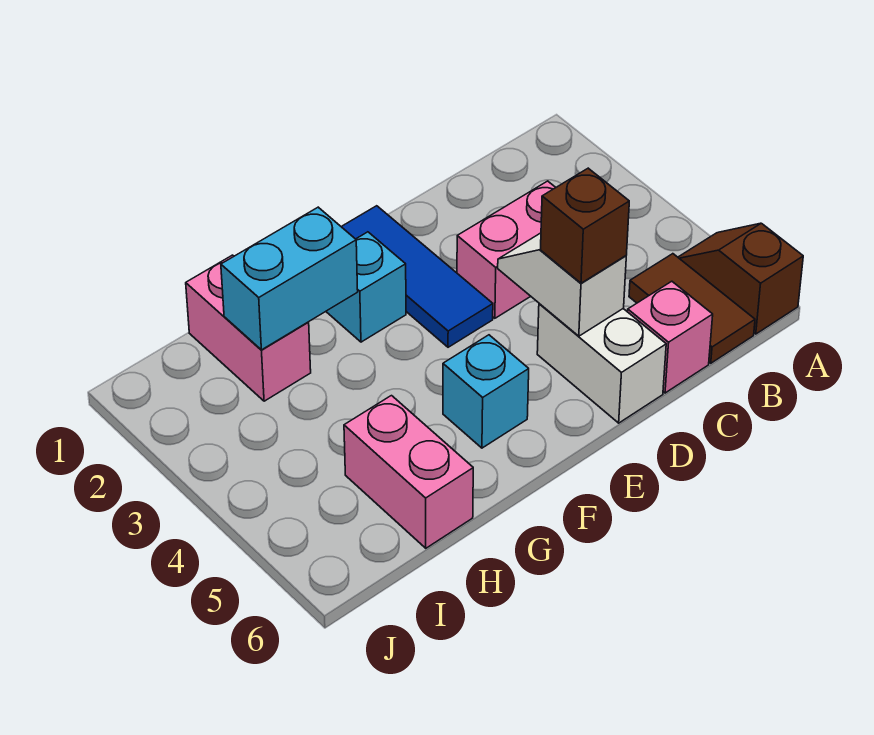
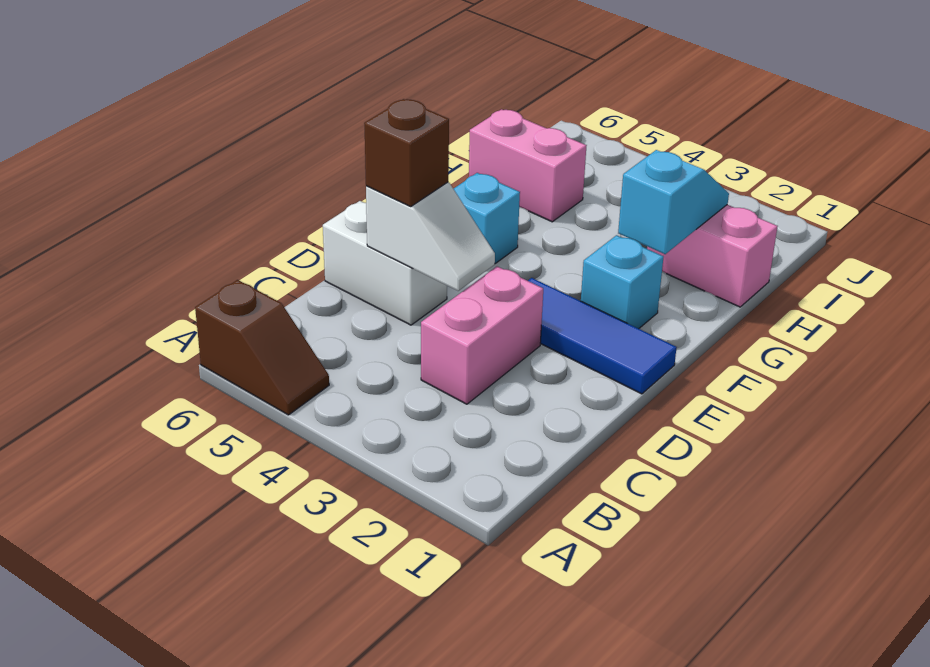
brown 1x2 tile [629,254,755,363] -> none
pink 1x1 brick [628,281,713,393] -> none
cyan 1x2 brick [221,207,358,350] -> cyan 1x2 slope [618,150,729,254]

